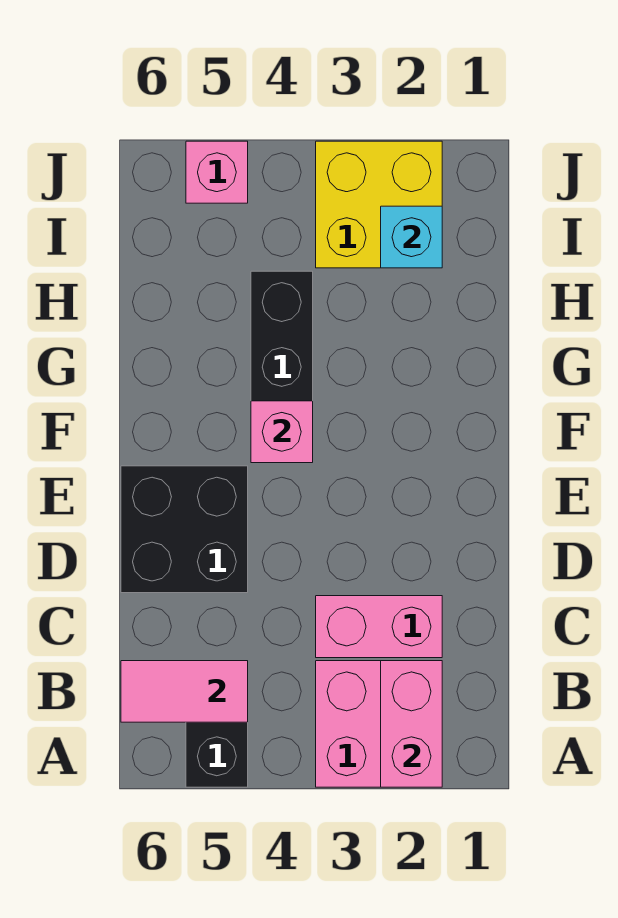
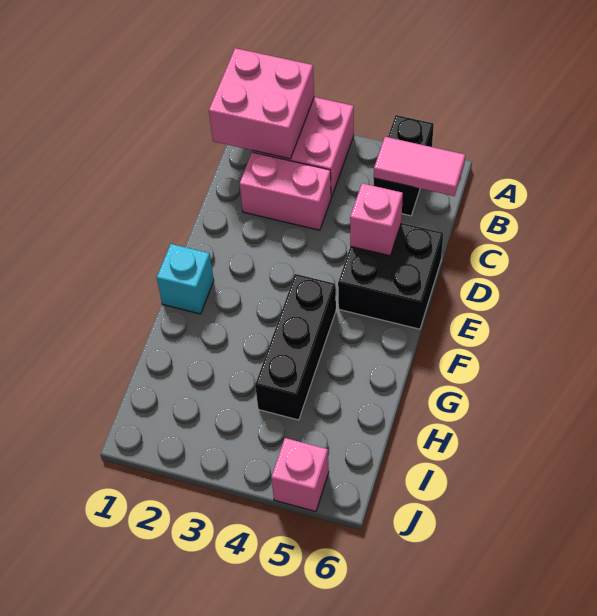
pink 1x2 brick [381,661,442,787] -> pink 2x2 brick [209,48,314,159]
pink 1x1 brick [251,401,313,463] -> pink 1x1 brick moved to [350,183,403,256]
yellow 2x2 brick [316,141,442,268] -> none
cyan 1x1 brick [381,206,442,268] -> cyan 1x1 brick moved to [157,244,214,314]

